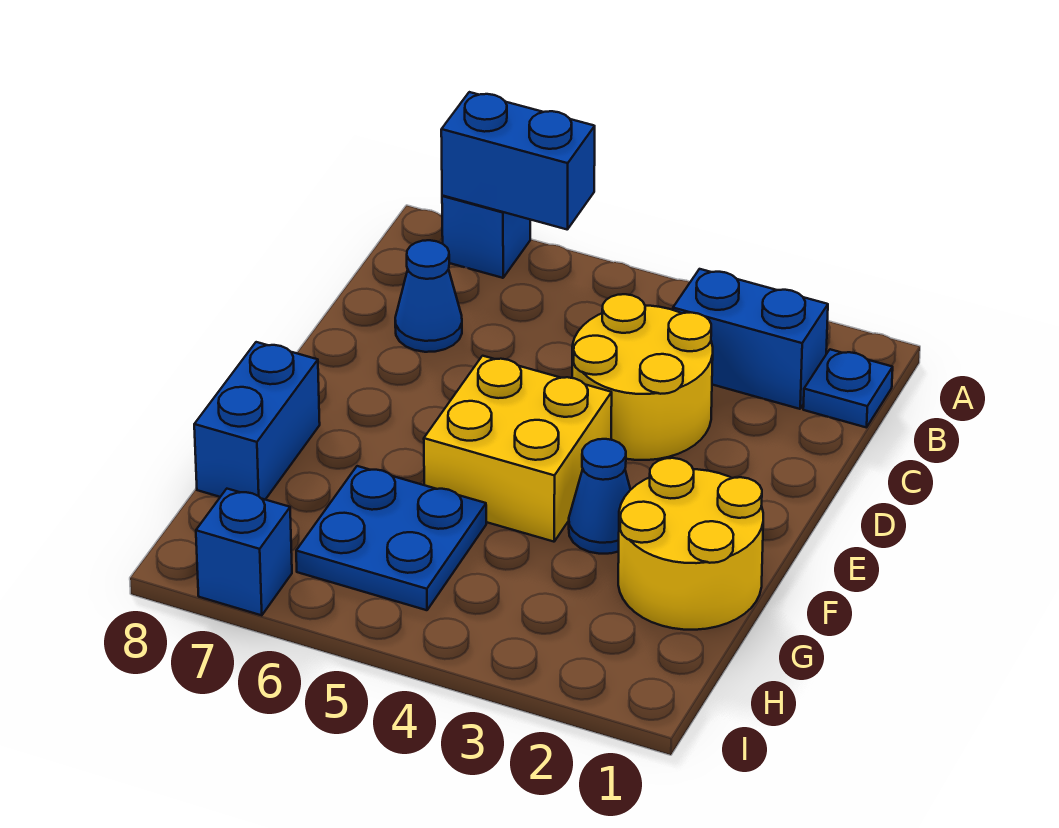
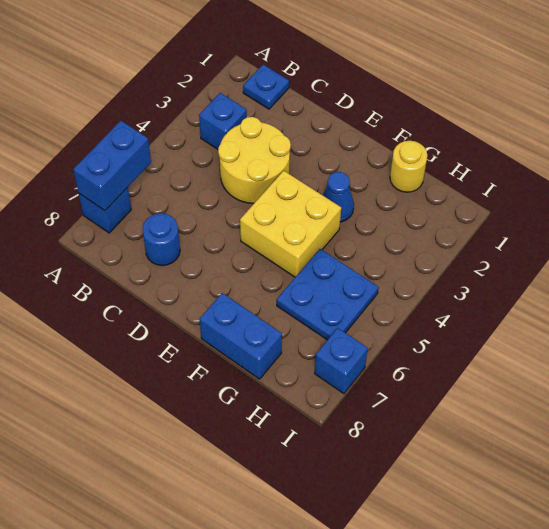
blue 1x2 brick [673,269,828,409] -> blue 1x1 brick [199,93,247,149]
blue 1x1 cone [395,240,462,352] -> blue 1x1 round brick [142,213,180,265]
yellow 2x2 round brick [618,458,763,630] -> yellow 1x1 round brick [390,141,427,192]

